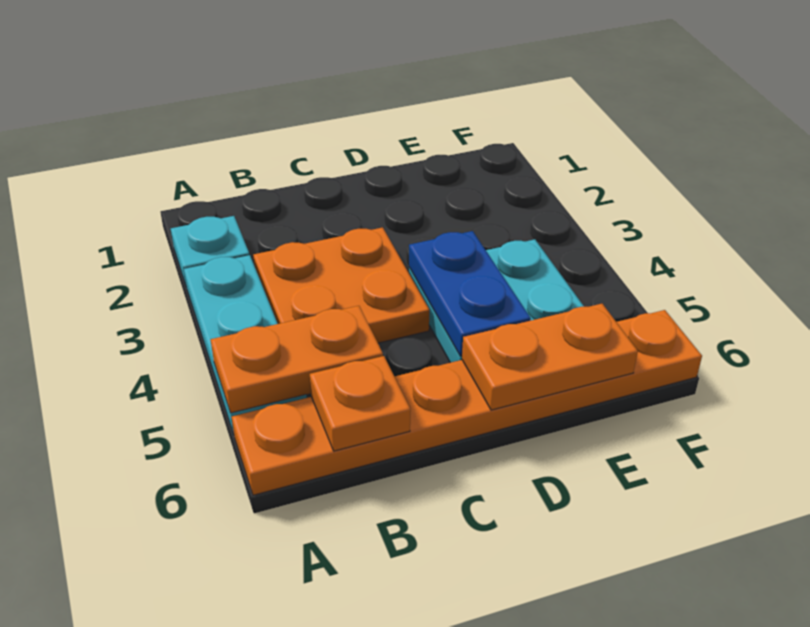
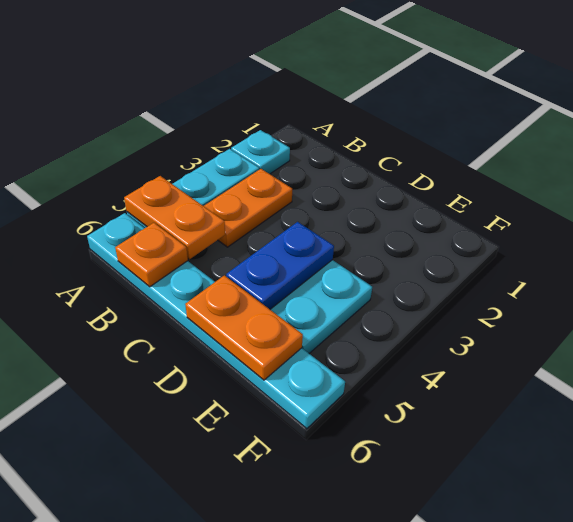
orange 1x6 plate [232,310,702,495] -> cyan 1x6 plate [87,213,345,429]
orange 2x2 plate [253,227,429,343] -> orange 1x2 plate [204,169,292,247]

